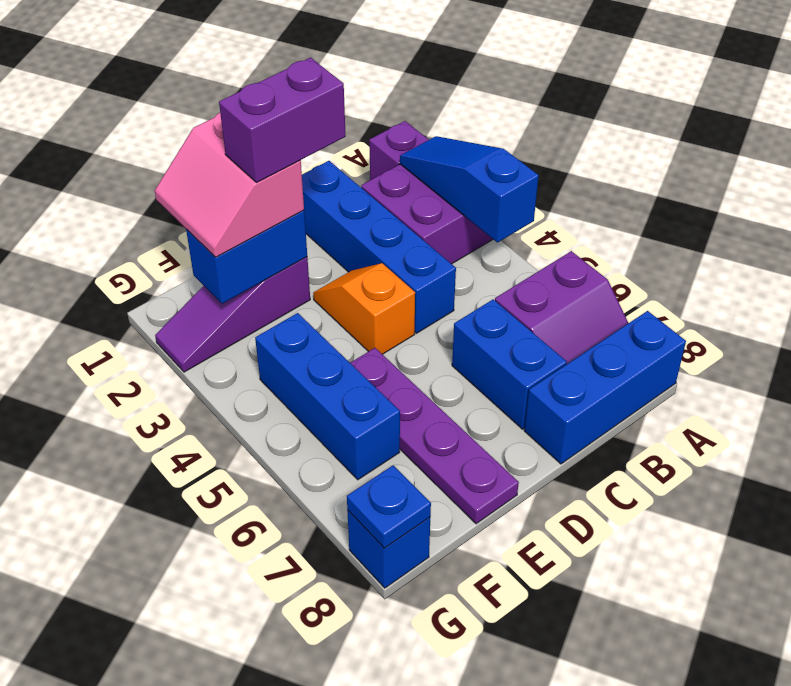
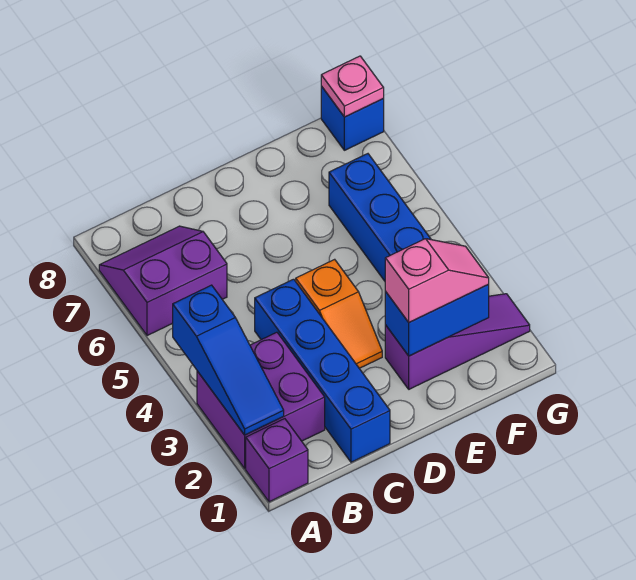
blue 1x3 brick [524,311,686,464] -> none
blue 1x2 brick [452,299,567,429] -> none
purple 1x2 brick [219,58,346,182] -> none
pink 2x2 slope [155,113,304,257] -> pink 1x2 slope [385,239,489,322]
purple 1x4 plate [351,348,519,524] -> none
blue 1x1 plate [347,466,431,548] -> pink 1x1 plate [321,56,384,117]

